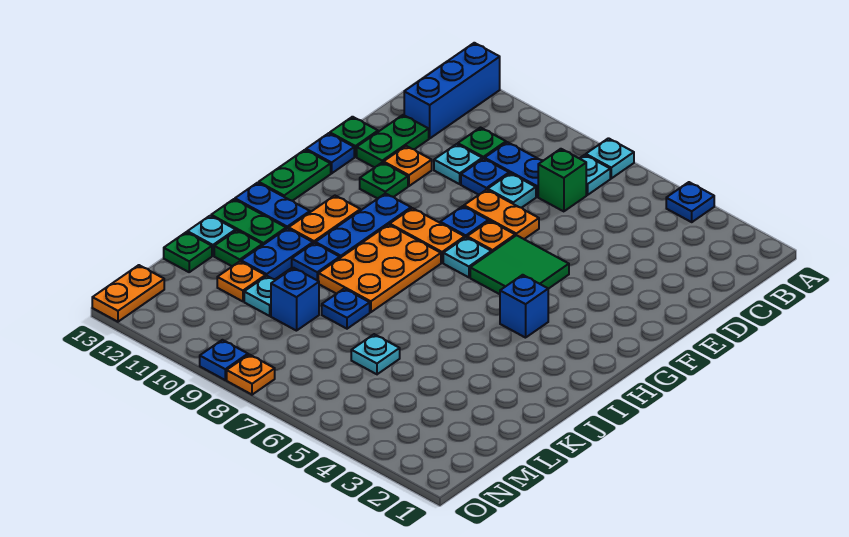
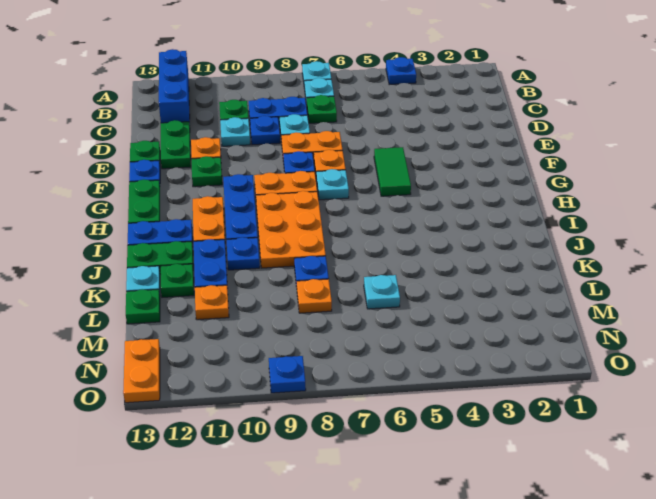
green 1x1 brick [538,149,586,211] -> green 1x1 plate [306,95,337,123]
green 2x2 tile [470,235,569,294] -> green 1x2 tile [374,147,411,196]
blue 1x1 brick [500,275,548,338] -> none
blue 1x1 brick [271,268,319,331] -> none
cyan 1x1 plate [244,276,275,316] -> none
orange 1x1 plate [227,354,275,395] -> orange 1x1 plate moved to [297,279,332,313]

